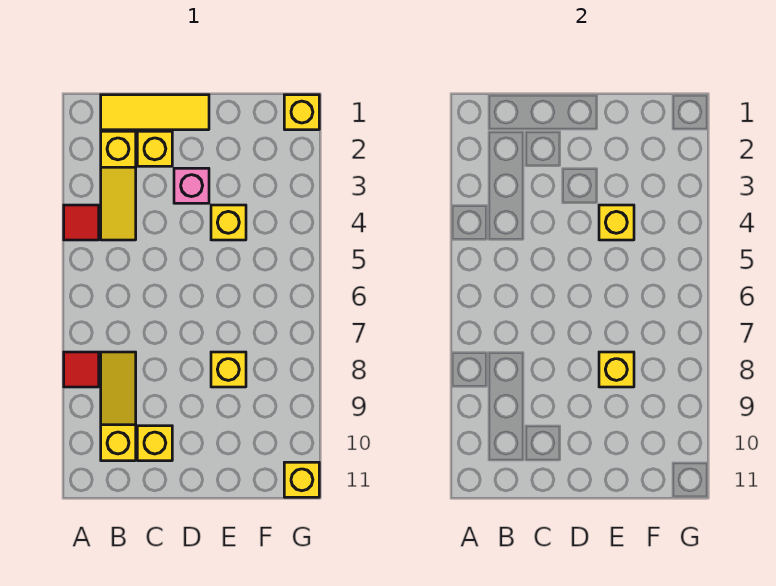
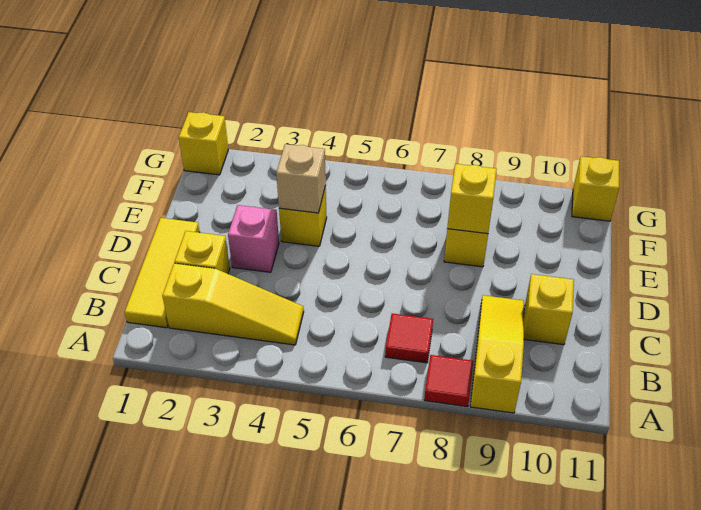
red 1x1 tile [64,205,99,240] -> red 1x1 tile moved to [385,314,433,363]
yellow 1x3 slope [101,352,136,461] -> yellow 1x3 slope turned to [470,295,524,413]
yellow 1x1 brick [599,205,634,240] -> tan 1x1 brick [276,144,326,213]

